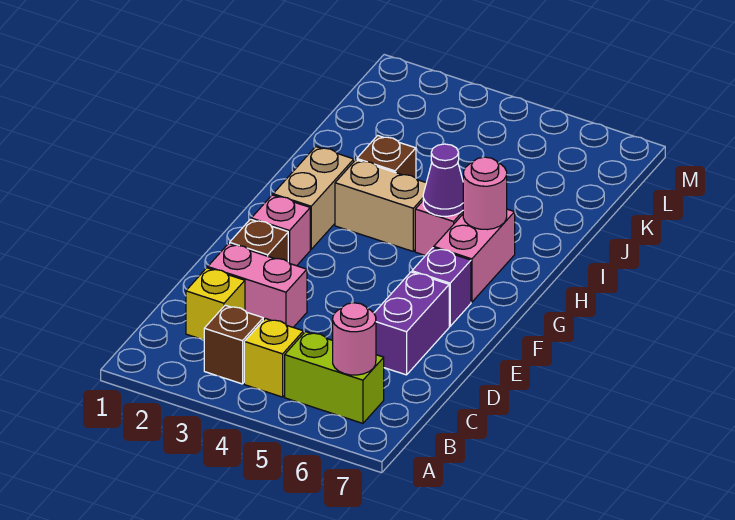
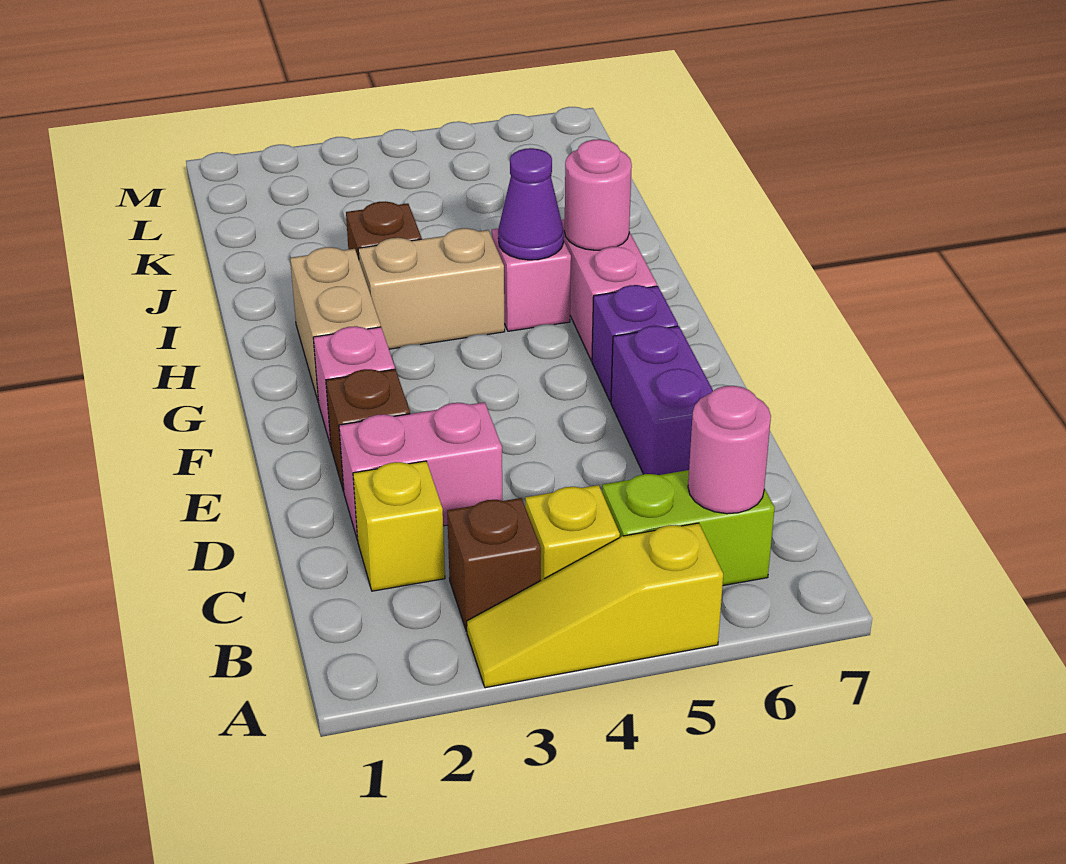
none -> yellow 1x3 slope [467,523,723,688]

